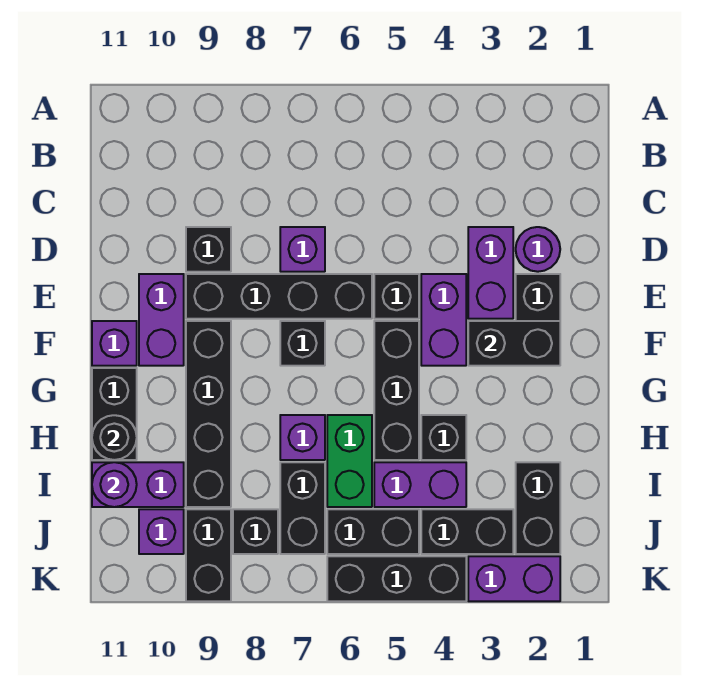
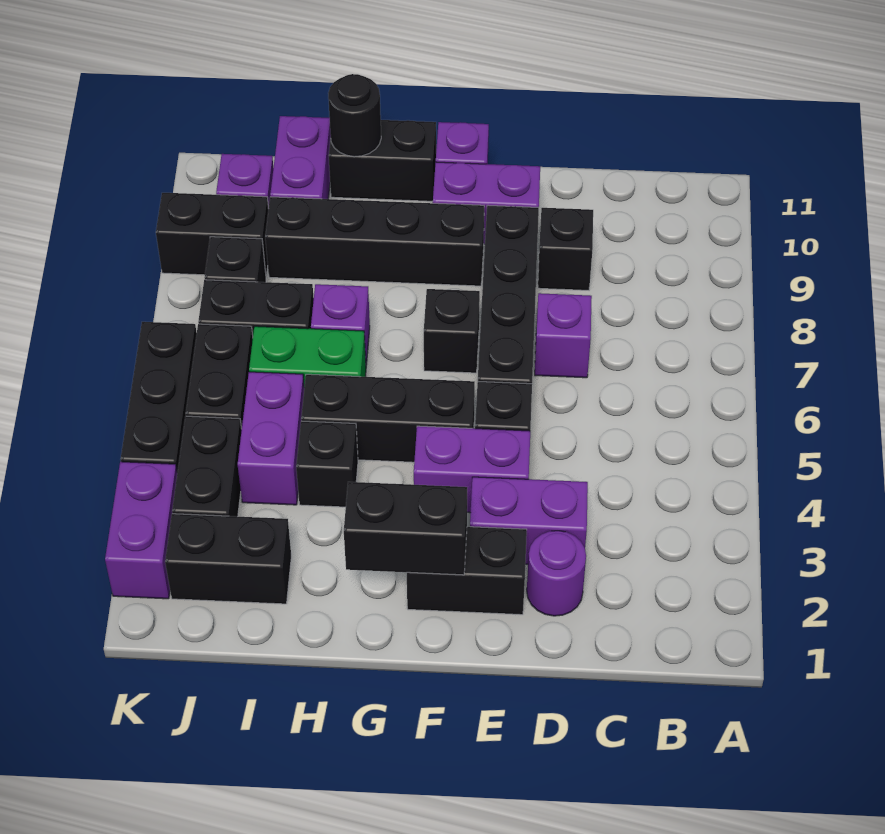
black 1x2 brick [468,321,560,366] -> black 1x2 brick turned to [344,482,467,575]
purple 1x1 round brick [92,462,137,507] -> none

